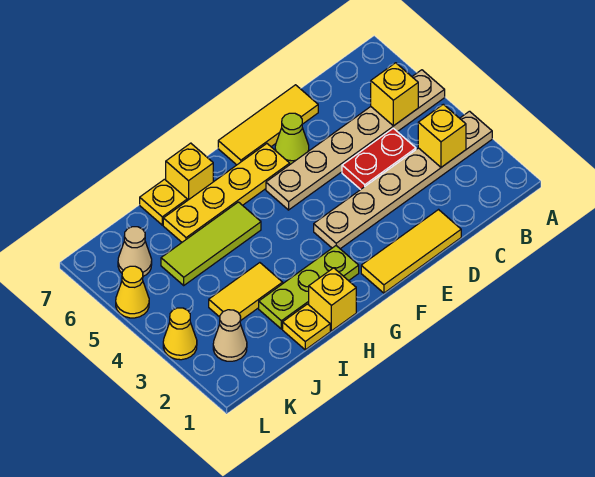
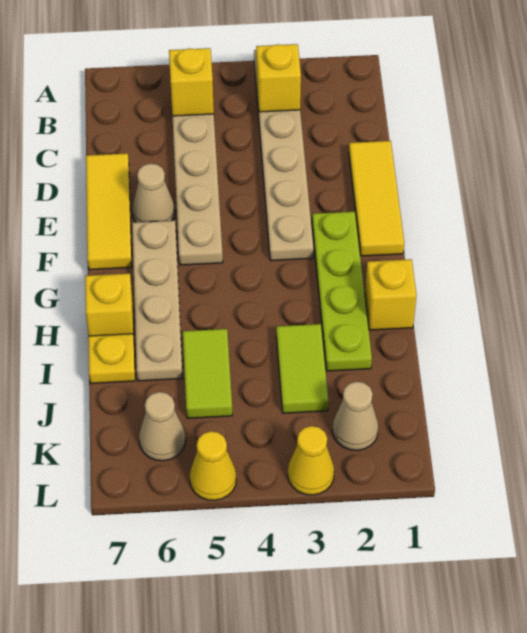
red 1x2 plate [342,128,416,190] -> none
lime 1x1 cone [275,113,309,164] -> tan 1x1 cone [132,164,175,222]
yellow 1x4 plate [163,144,290,242] -> tan 1x4 plate [132,220,183,381]
lime 1x3 plate [259,246,359,329] -> lime 1x4 plate [312,212,372,371]
lime 1x3 tile [161,202,261,285] -> lime 1x2 tile [183,329,232,418]
yellow 1x1 plate [283,304,330,350] -> none
yellow 1x2 tile [209,263,283,320] -> lime 1x2 tile [276,324,328,413]

